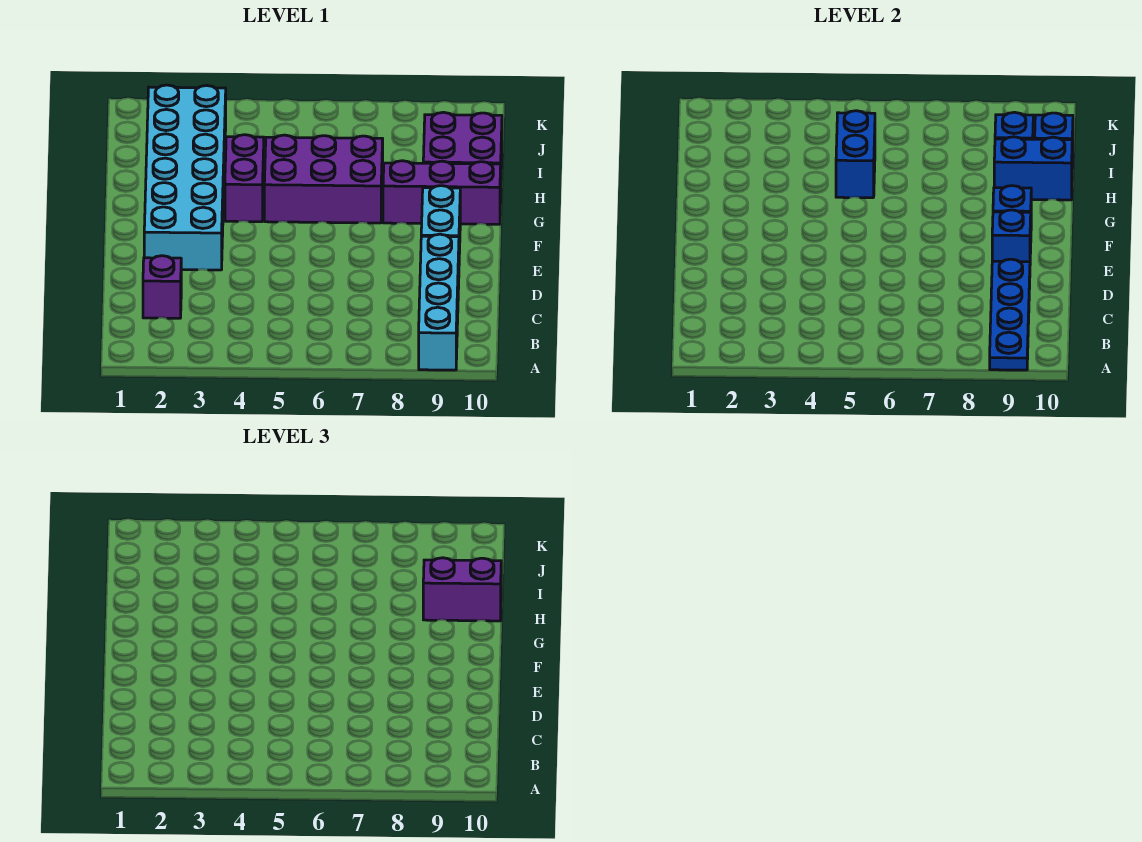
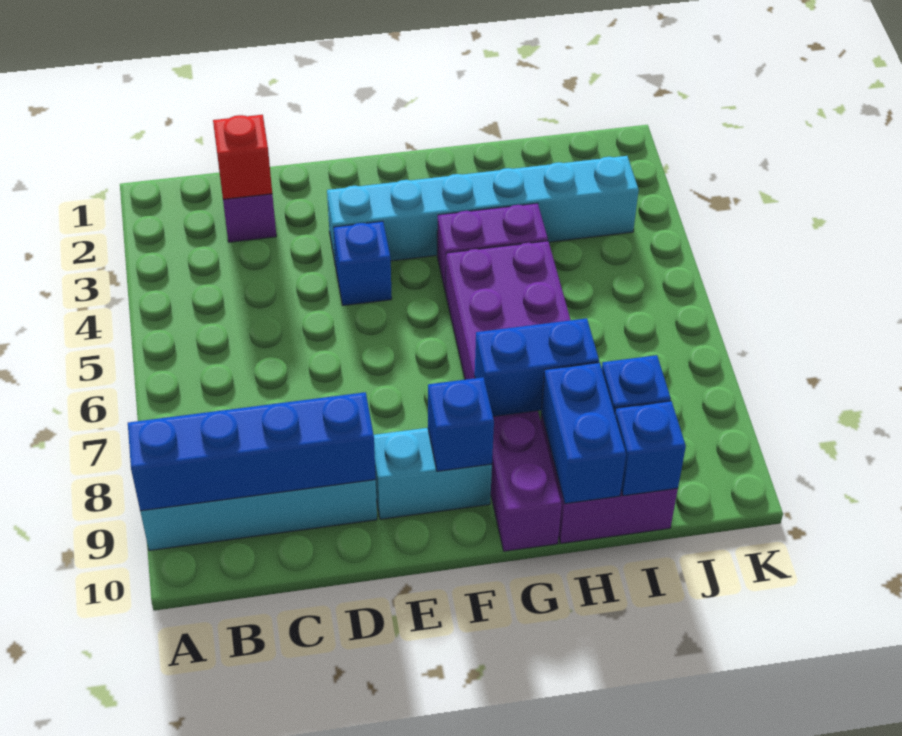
blue 1x4 plate [990,259,1030,370] -> blue 1x4 brick [128,392,376,511]
none -> red 1x1 brick [213,115,272,199]
cyan 2x6 brick [144,85,226,270] -> cyan 1x6 brick [327,156,639,266]
blue 1x1 brick [992,210,1031,262] -> blue 1x1 brick moved to [333,221,392,306]
blue 1x2 brick [836,111,875,198] -> blue 1x2 brick moved to [475,318,599,417]
purple 1x2 brick [423,558,501,621] -> none

